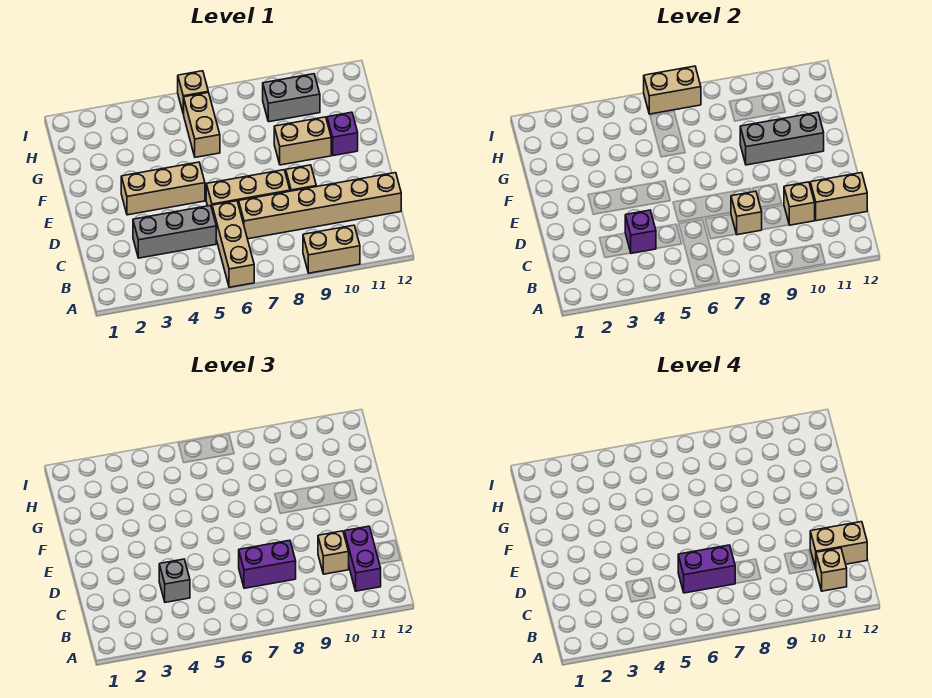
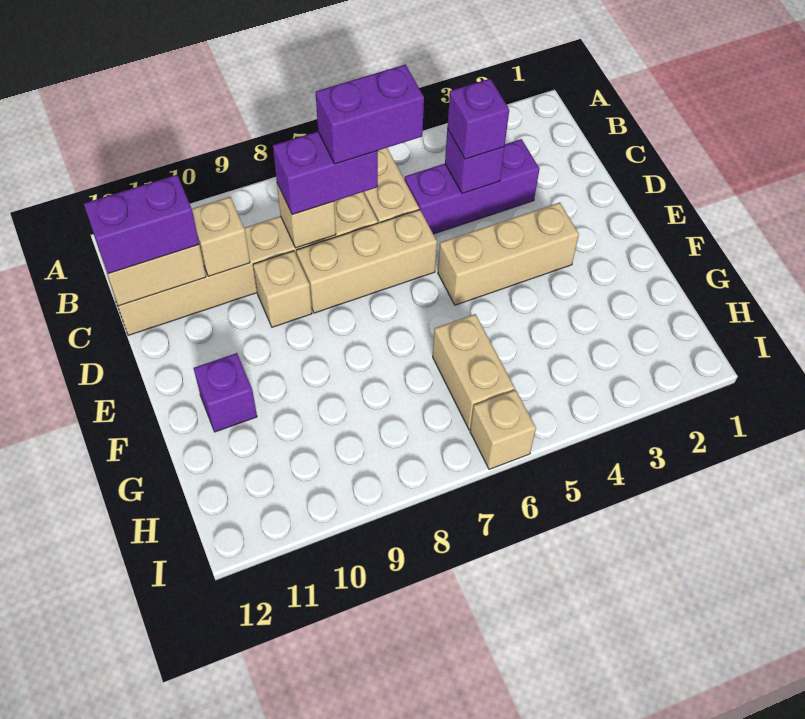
tan 1x2 brick [303,225,360,273] -> none
purple 1x2 brick [344,526,381,591] -> purple 1x2 brick turned to [84,175,199,274]
tan 1x1 brick [816,548,847,591] -> none
grey 1x3 brick [133,205,216,258] -> purple 1x3 brick [405,139,539,234]
grey 1x1 brick [159,559,190,602] -> purple 1x1 brick [447,79,509,159]
tan 1x1 brick [318,531,349,574] -> none
tan 1x2 brick [810,522,867,568] -> none
tan 1x2 brick [274,117,331,165] -> none
grey 1x3 brick [740,112,824,165] -> none
grey 1x2 brick [263,74,320,122] -> none
tan 1x2 brick [644,66,701,114] -> none

